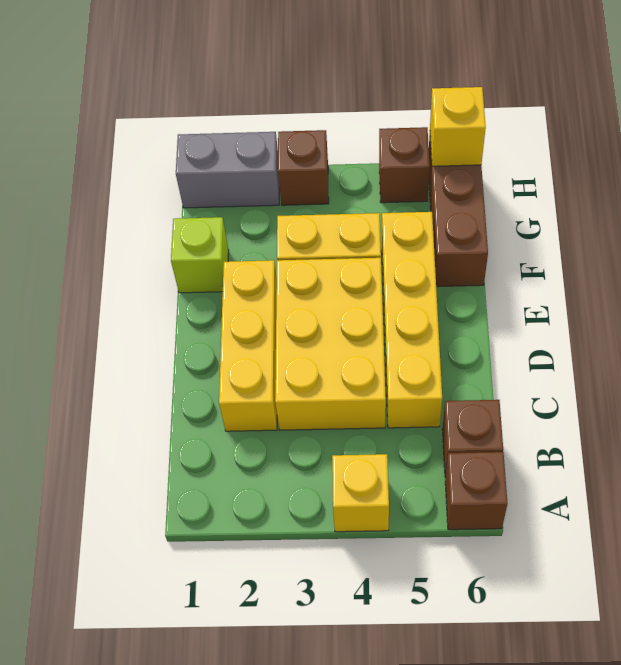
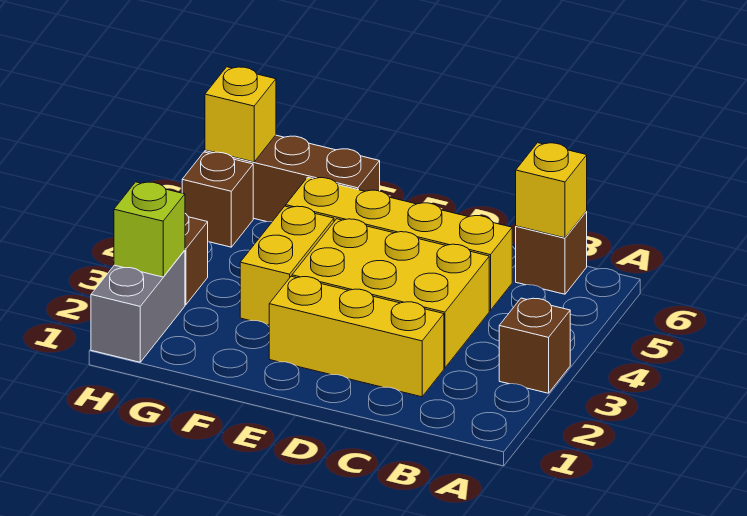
yellow 1x1 brick [332,454,389,532] -> yellow 1x1 brick moved to [516,143,587,238]
brown 1x1 brick [445,452,508,530] -> brown 1x1 brick moved to [499,298,570,393]
lime 1x1 brick [171,217,229,293] -> lime 1x1 brick moved to [114,182,185,277]

